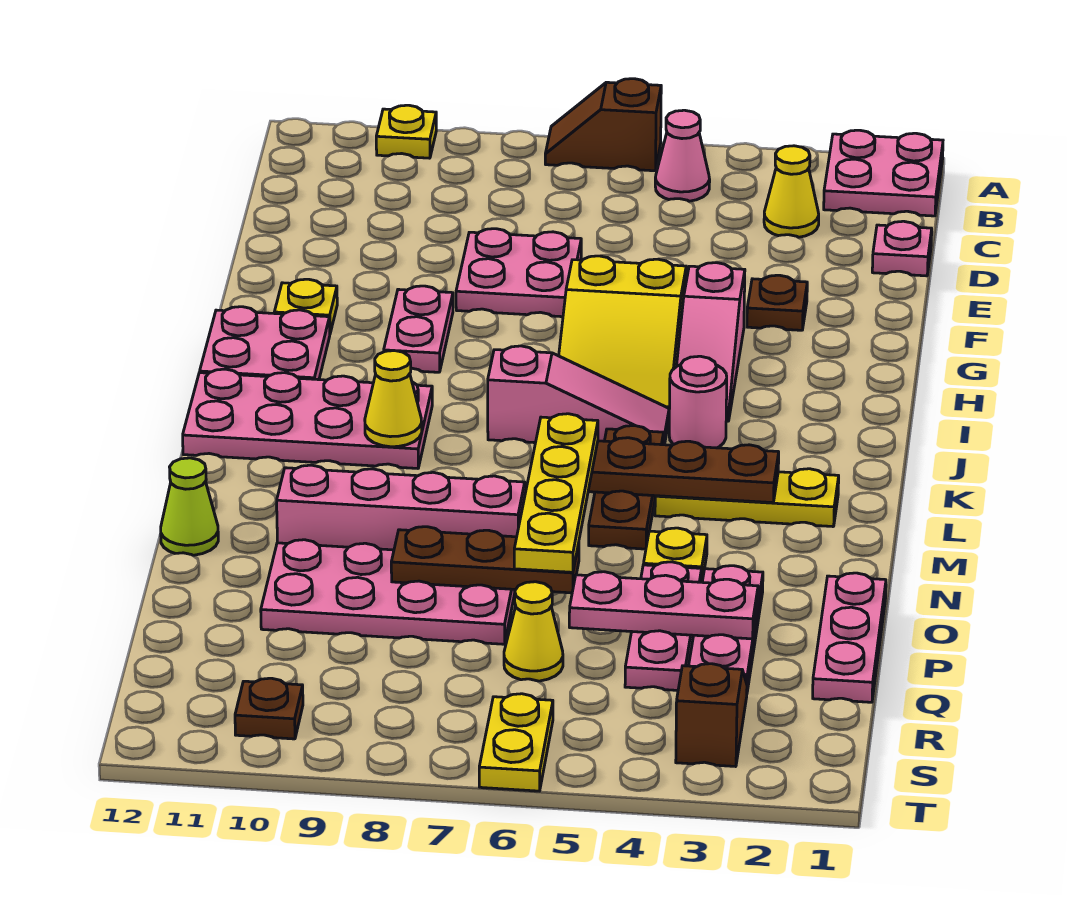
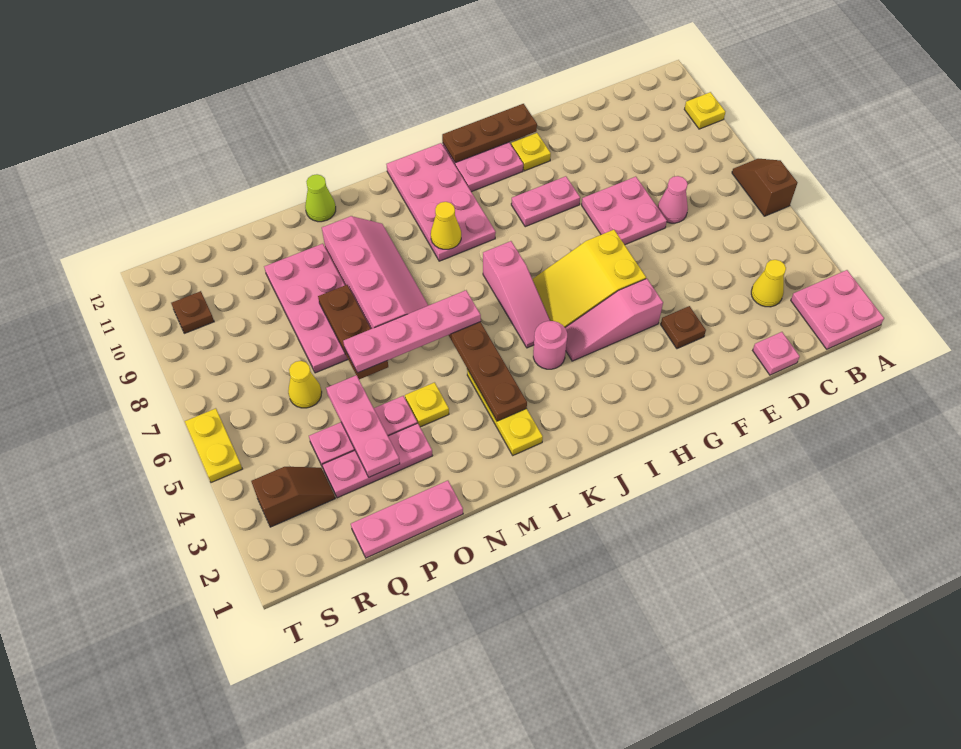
pink 1x1 cone [655,110,710,201] -> pink 1x1 cone moved to [658,176,688,223]
brown 1x3 plate [589,425,664,549] -> brown 1x3 plate moved to [442,104,537,163]
yellow 1x4 plate [514,414,598,572] -> pink 1x4 plate [343,290,481,373]
yellow 1x2 plate [479,694,553,791] -> yellow 1x2 plate turned to [185,408,242,483]

